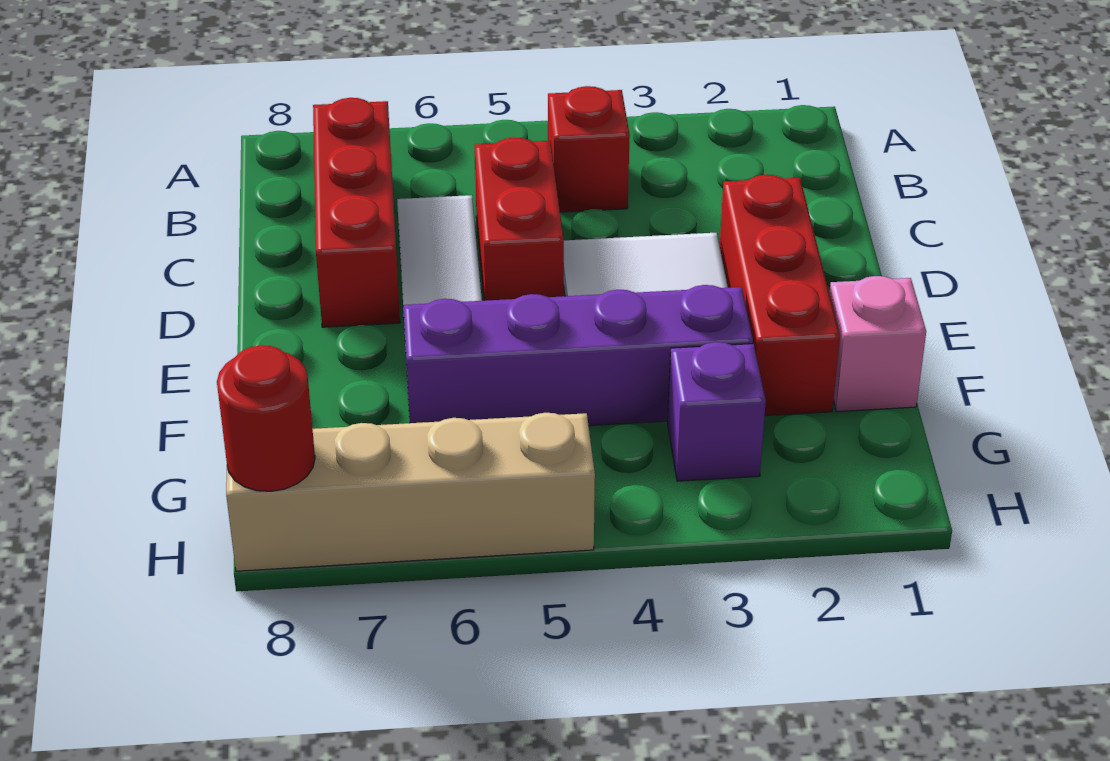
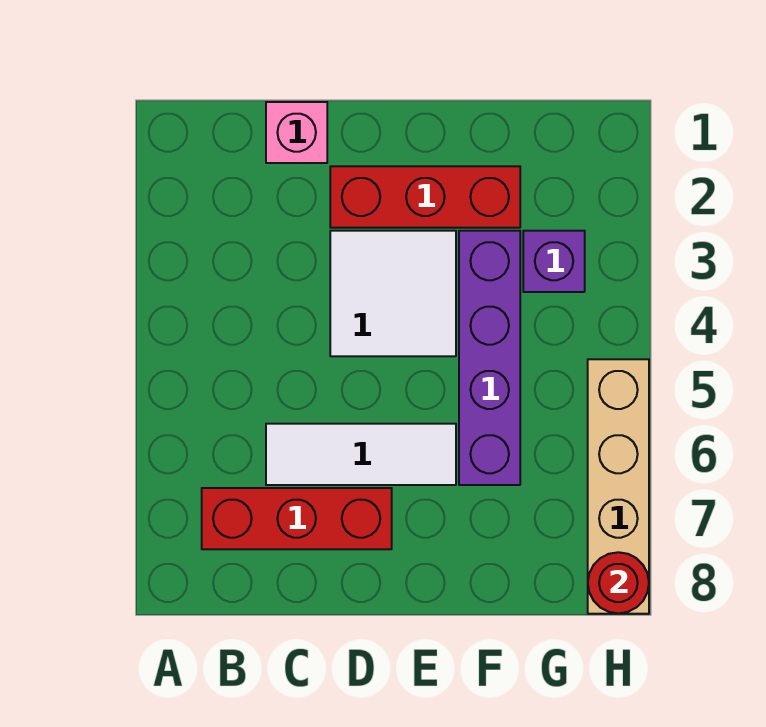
red 1x1 brick [548,86,630,212] -> none
red 1x2 brick [475,137,564,301] -> none
pink 1x1 brick [829,276,926,412] -> pink 1x1 brick moved to [266,102,327,163]

